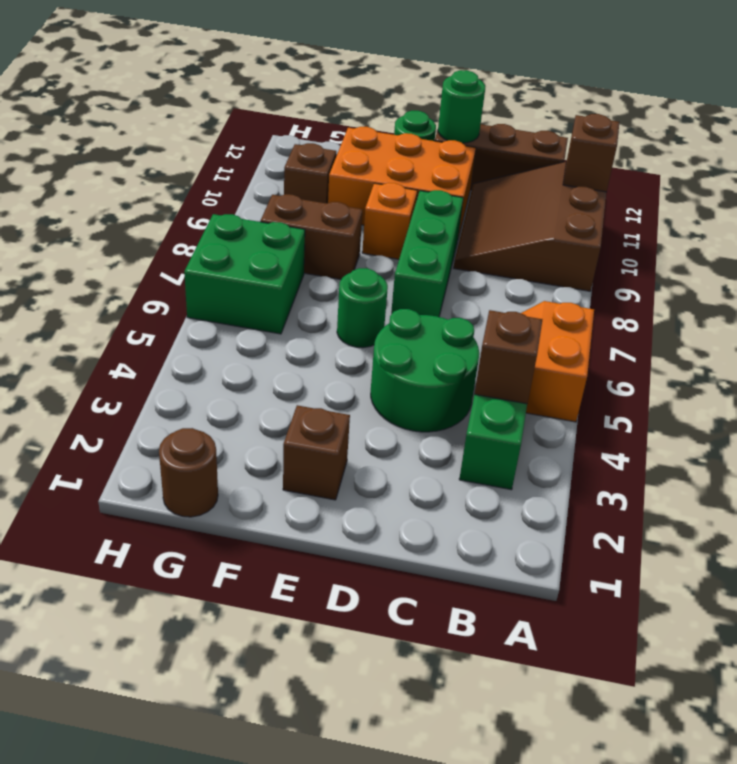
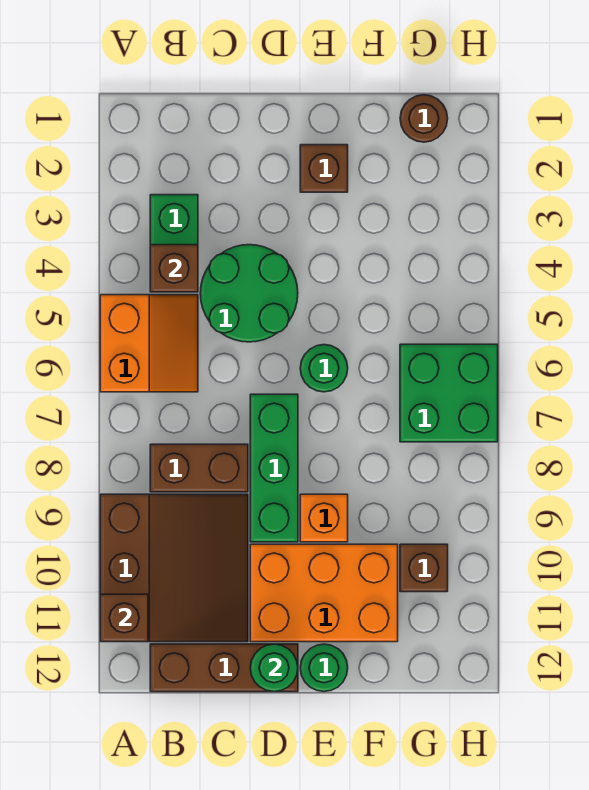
brown 1x2 brick [261,194,362,279] -> brown 1x2 brick moved to [150,444,248,492]

